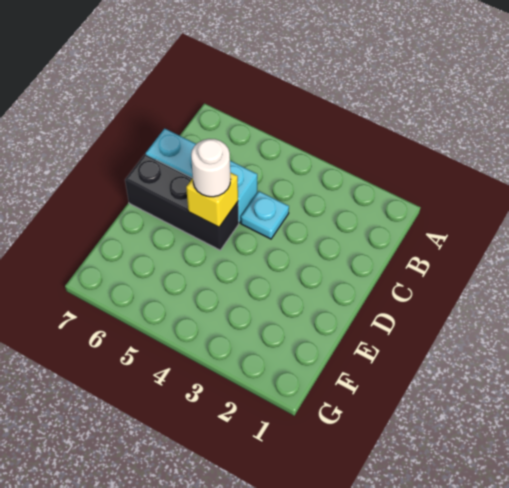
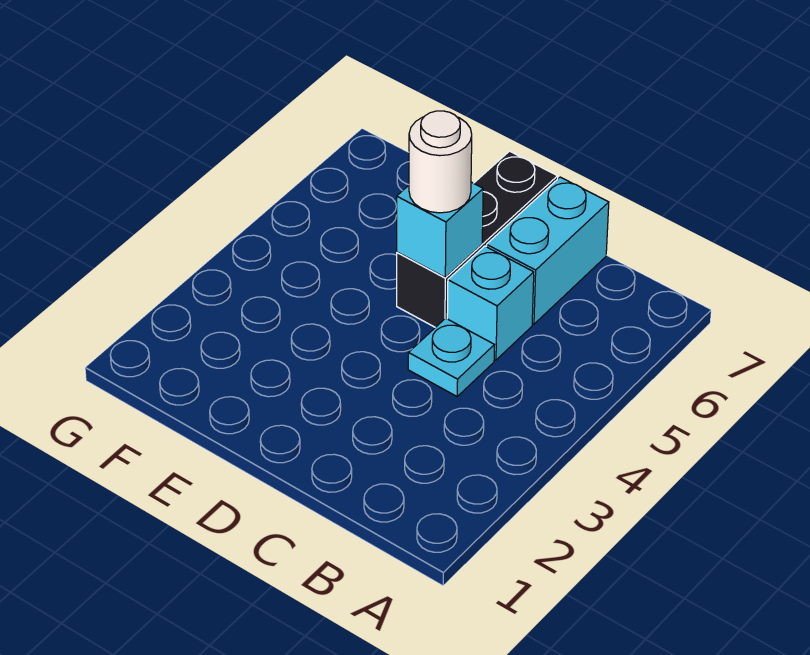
yellow 1x1 brick [186,172,238,227] -> cyan 1x1 brick [396,182,483,277]

